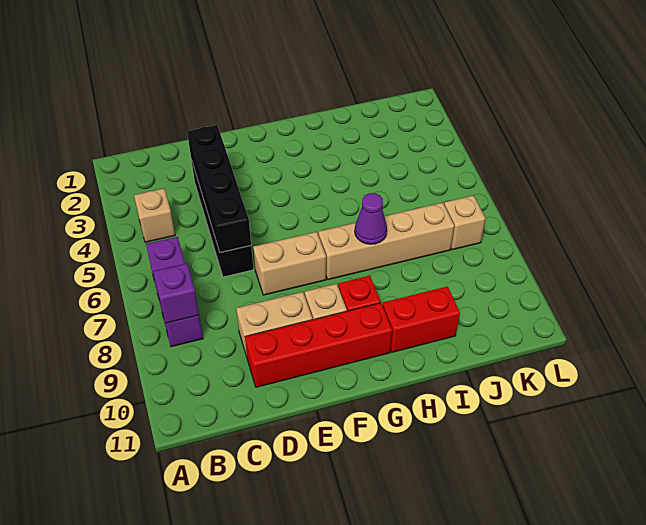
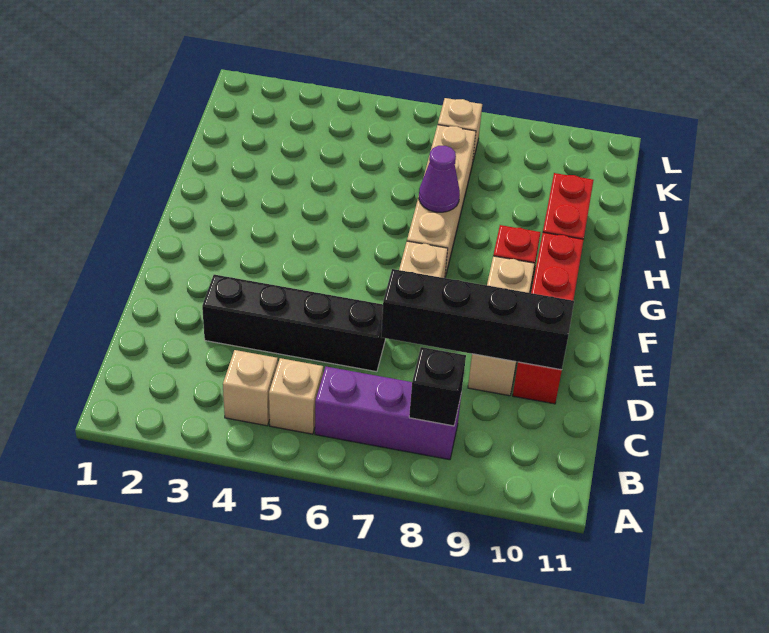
none -> tan 1x1 brick [269,358,323,434]
purple 1x1 brick [153,263,199,323] -> black 1x1 brick [409,347,466,426]
black 1x4 brick [187,125,251,252] -> black 1x4 brick moved to [381,269,574,370]

